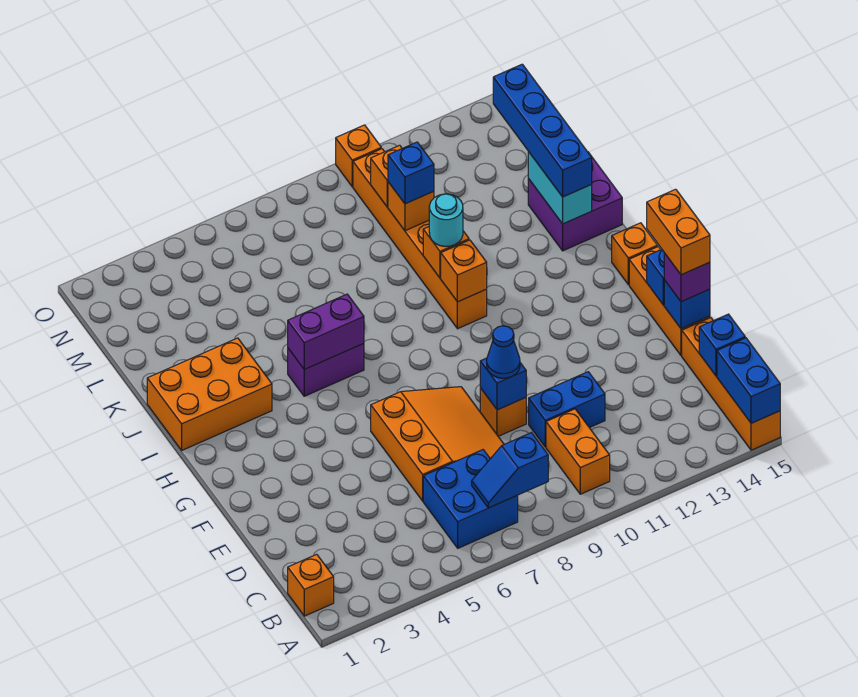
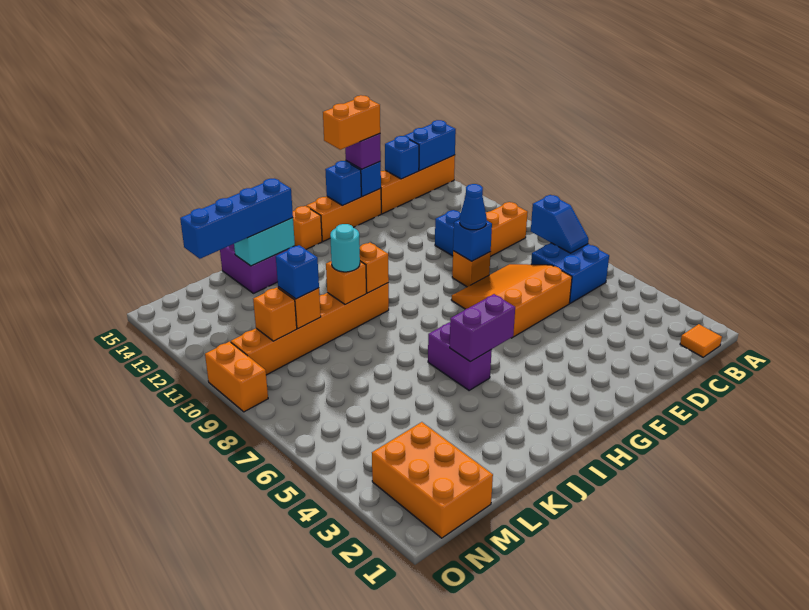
orange 1x1 brick [288,554,334,616] -> orange 1x1 tile [680,324,722,357]
orange 2x3 brick [147,338,272,450] -> orange 2x3 brick moved to [372,422,493,538]
purple 1x2 brick [288,294,364,369] -> purple 1x2 brick turned to [450,294,515,362]
orange 1x1 brick [336,125,381,187] -> orange 1x2 brick [205,342,268,412]

